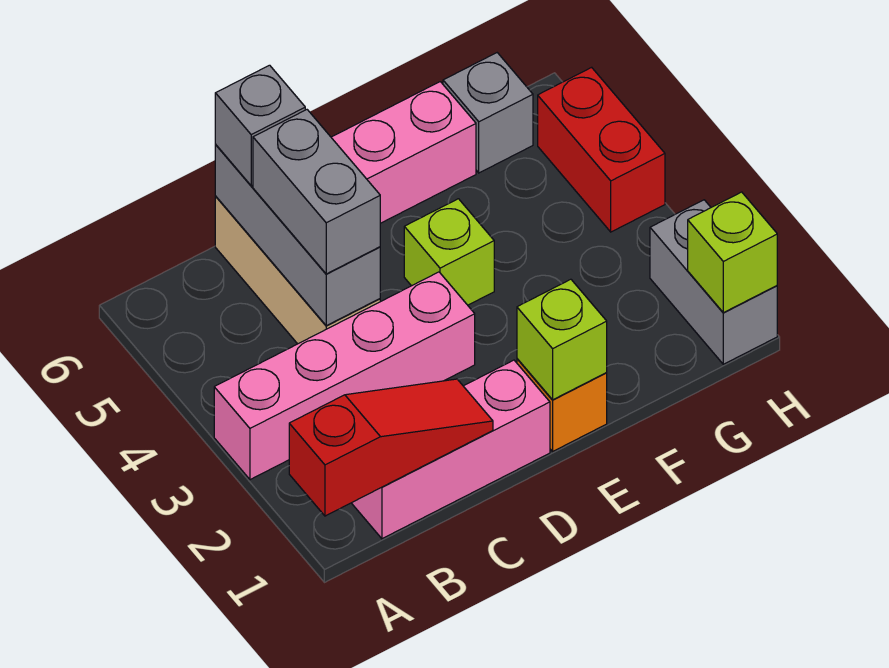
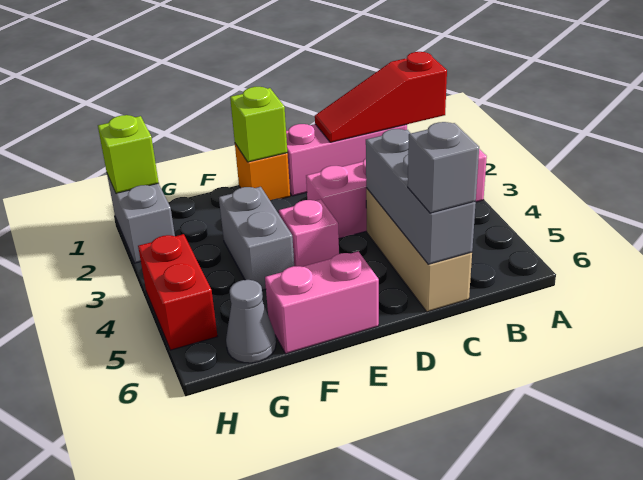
grey 1x2 brick [253,110,380,274] -> grey 1x2 brick moved to [219,187,294,290]
lime 1x1 brick [404,199,494,305] -> pink 1x1 brick [279,199,339,267]
grey 1x1 brick [443,53,533,173] -> grey 1x1 cone [226,280,276,363]

